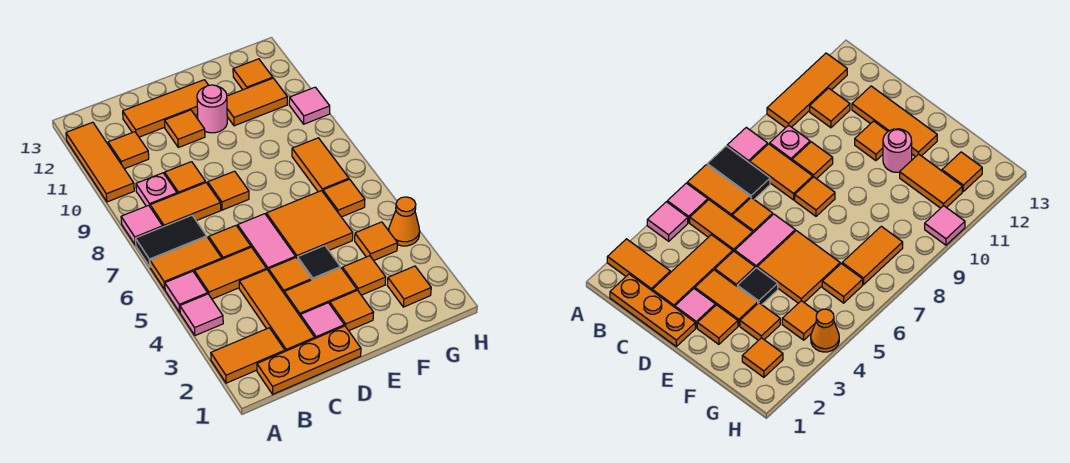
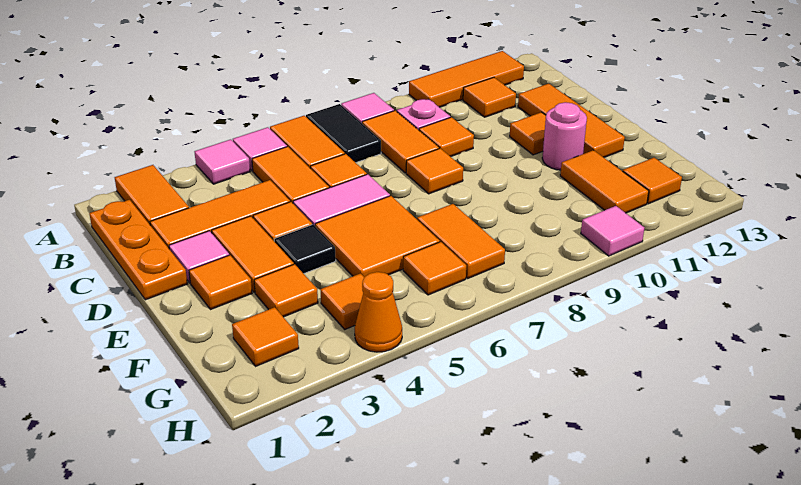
orange 1x2 tile [292,138,349,192] -> orange 1x2 tile turned to [417,204,505,278]

